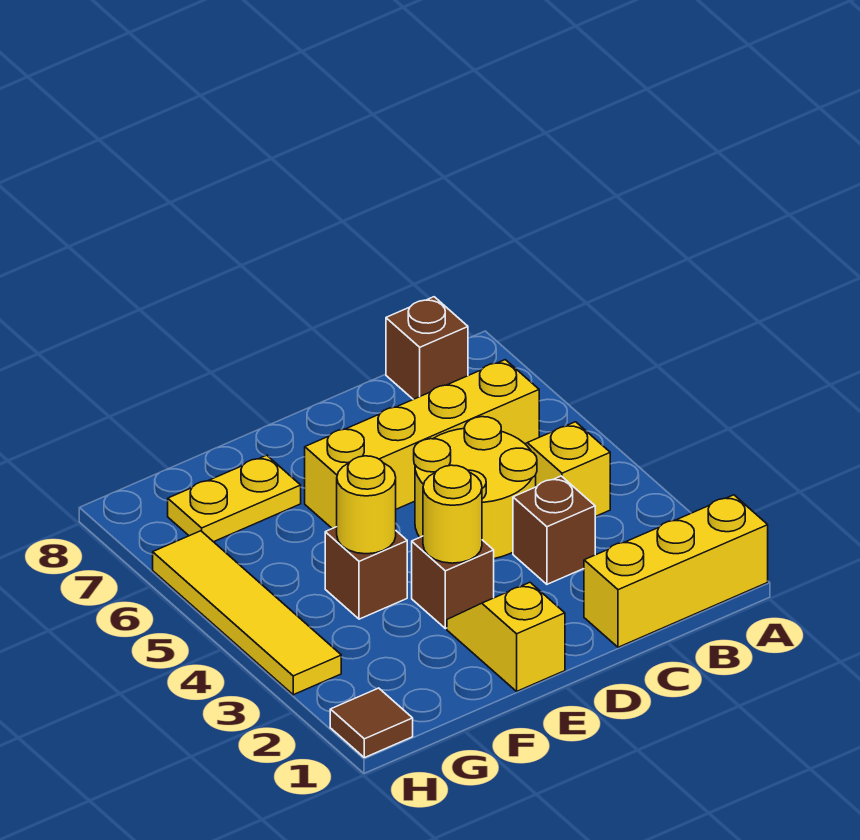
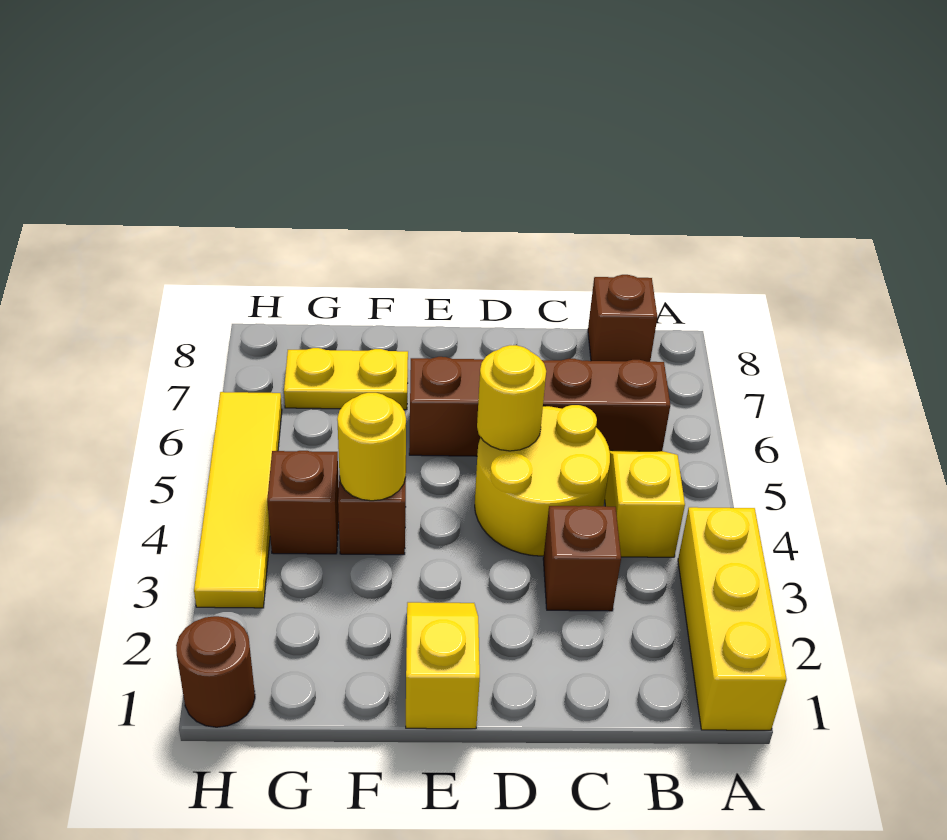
yellow 1x3 brick [584,495,768,647] -> yellow 1x3 brick turned to [678,507,787,730]
yellow 1x4 brick [305,360,539,528] -> brown 1x4 brick [409,357,670,456]
brown 1x1 brick [412,536,494,629] -> brown 1x1 brick moved to [267,451,339,554]
yellow 1x1 round brick [423,465,482,563] -> yellow 1x1 round brick moved to [477,345,546,451]
brown 1x1 tile [330,688,413,758] -> brown 1x1 round brick [176,616,255,727]

